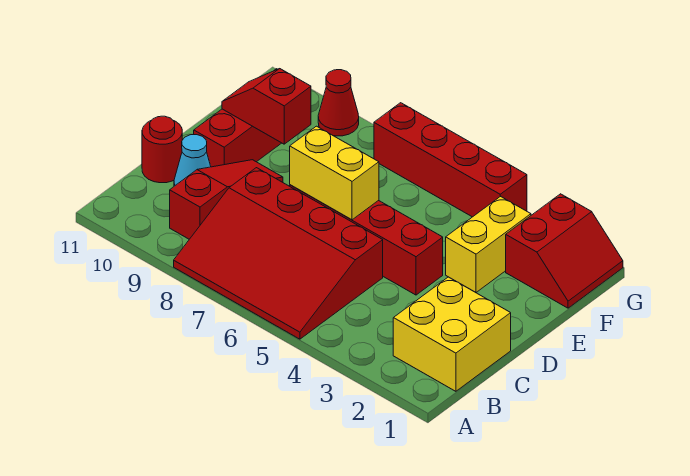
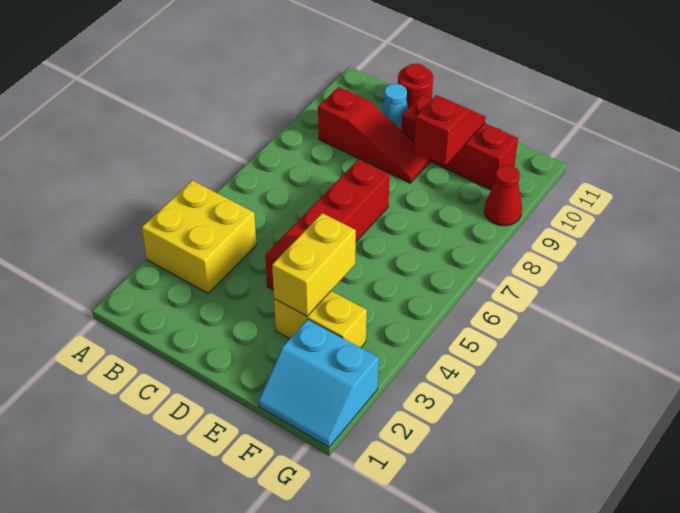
red 3x4 slope [174,168,383,339] -> none
yellow 2x2 brick [393,277,511,391] -> yellow 2x2 brick moved to [142,181,256,293]
yellow 1x2 brick [290,126,379,220] -> yellow 1x2 brick moved to [272,213,356,316]
red 2x2 slope [506,194,623,308] -> cyan 2x2 slope [258,319,379,447]
red 1x4 brick [374,103,527,217] -> none

